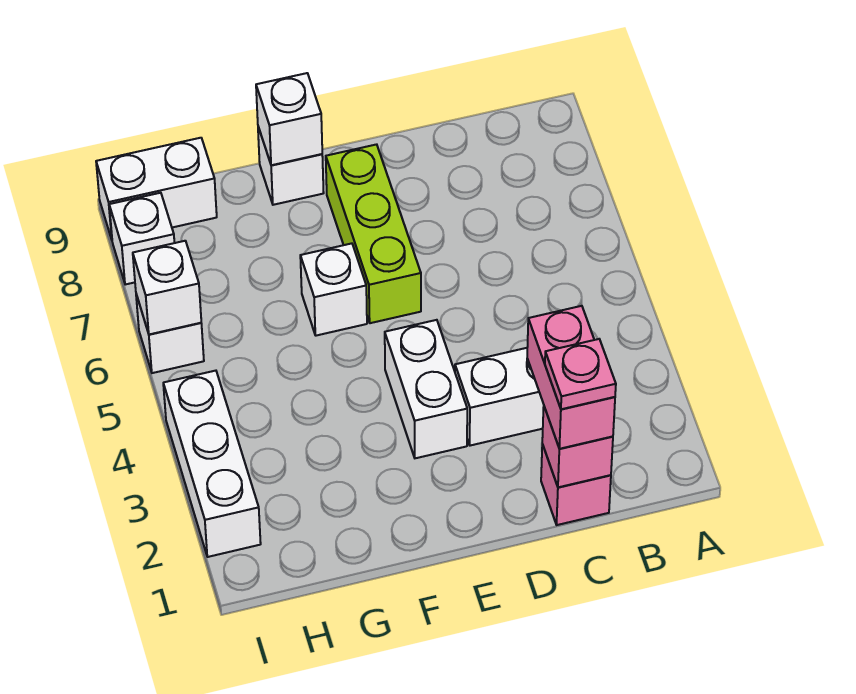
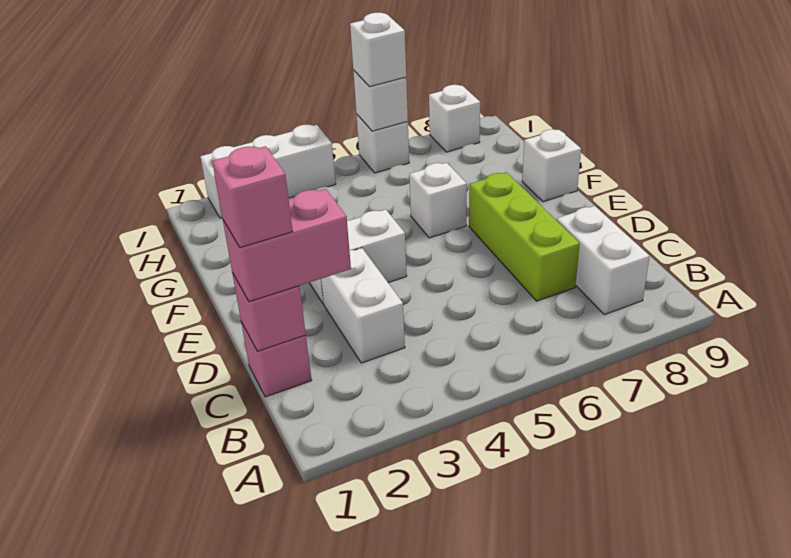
pink 1x1 plate [545,339,616,409] -> pink 1x1 brick [212,146,293,248]
lime 1x3 brick [326,144,421,323] -> lime 1x3 brick turned to [469,172,580,301]
white 1x1 brick [256,73,322,165] -> white 1x1 brick moved to [350,13,406,87]
white 1x2 brick [96,138,217,239] -> white 1x2 brick moved to [556,206,650,315]

